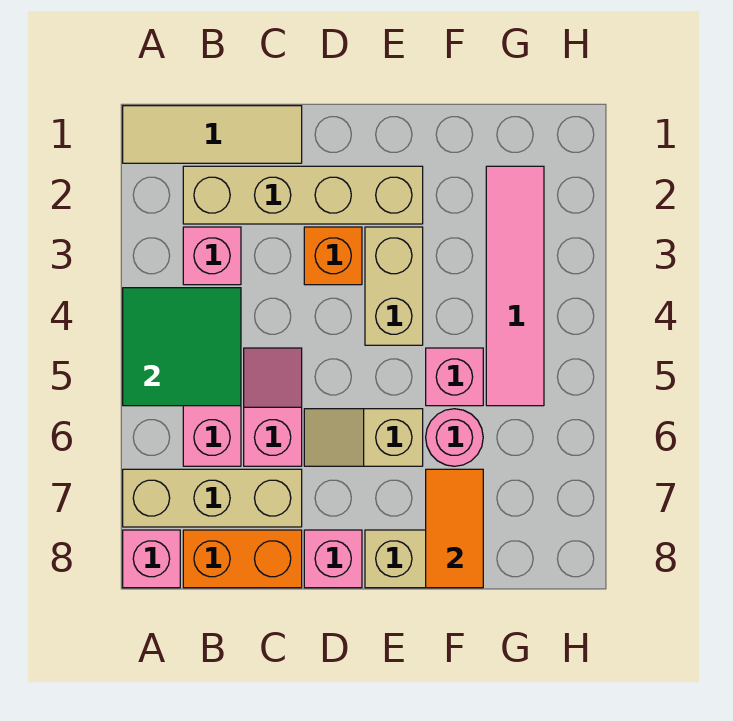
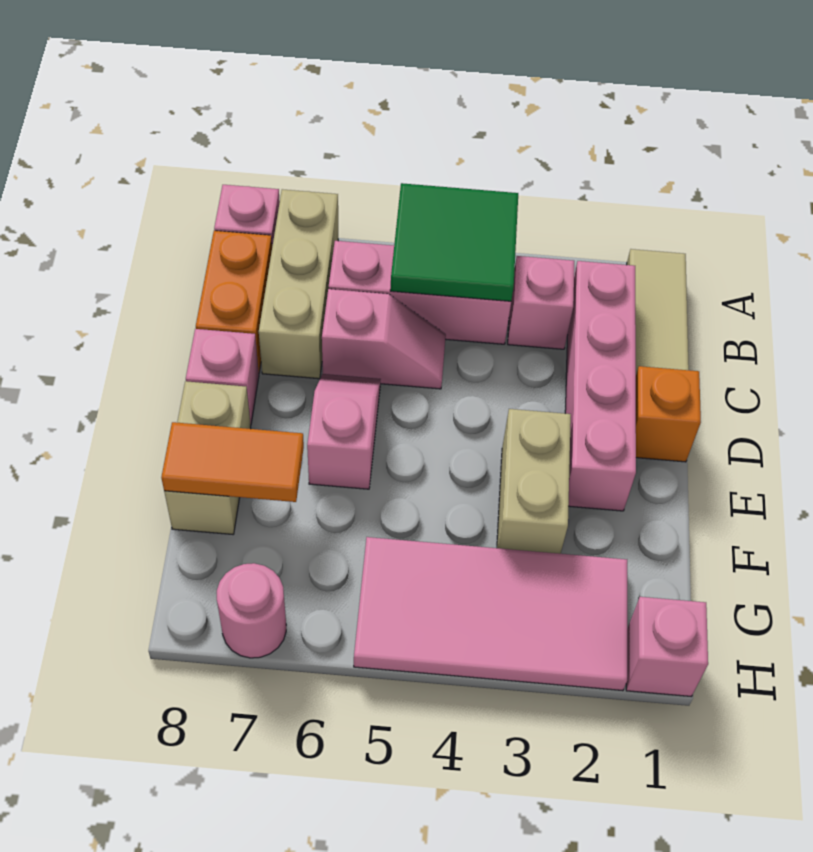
tan 1x4 brick [183,166,423,224] -> pink 1x4 brick [565,261,636,511]
orange 1x1 brick [304,227,362,285] -> orange 1x1 brick moved to [636,366,701,462]
tan 1x2 slope [304,409,423,466] -> pink 1x2 slope [307,374,381,489]
tan 1x2 brick [365,227,423,345] -> tan 1x2 brick turned to [497,409,571,554]
pink 1x1 brick [426,348,483,406] -> pink 1x1 brick moved to [626,597,708,696]
pink 1x1 round brick [426,409,483,466] -> pink 1x1 round brick moved to [217,563,286,658]
pink 1x4 tile [486,166,544,406] -> pink 2x4 tile [354,537,627,691]

